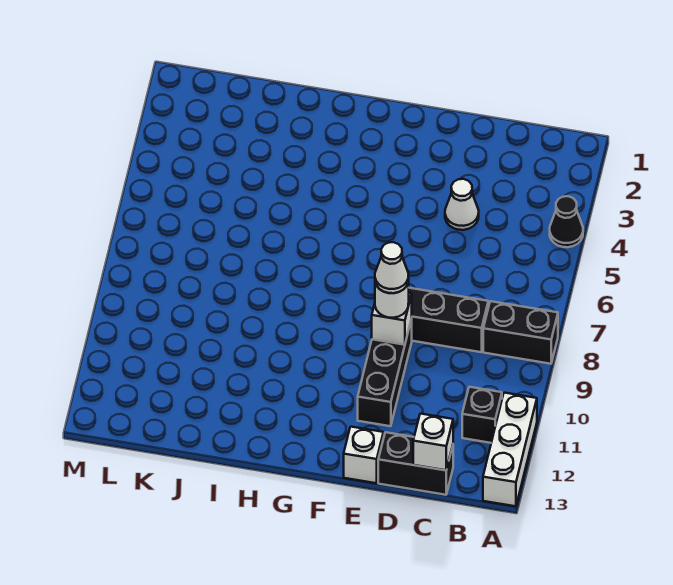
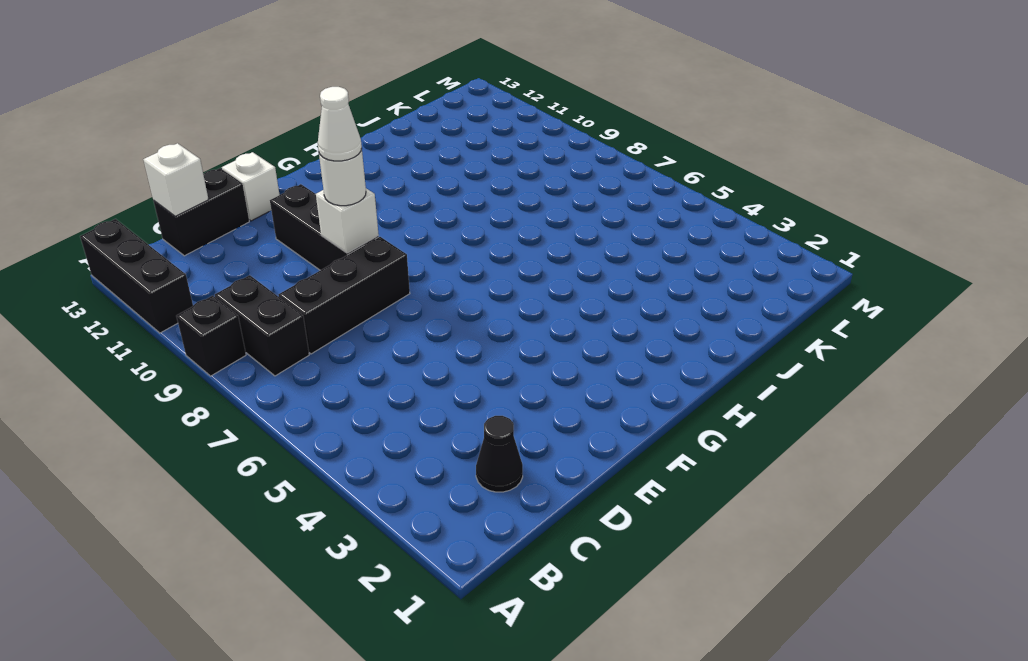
black 1x1 cone [550,196,583,247] -> black 1x1 cone moved to [476,416,523,492]
black 1x2 brick [483,301,558,364] -> black 1x2 brick turned to [215,275,309,376]
white 1x3 brick [483,393,537,506] -> black 1x3 brick [80,219,193,333]
black 1x1 brick [462,387,502,443] -> black 1x1 brick moved to [176,296,246,376]
white 1x1 cone [445,179,479,230] -> none

